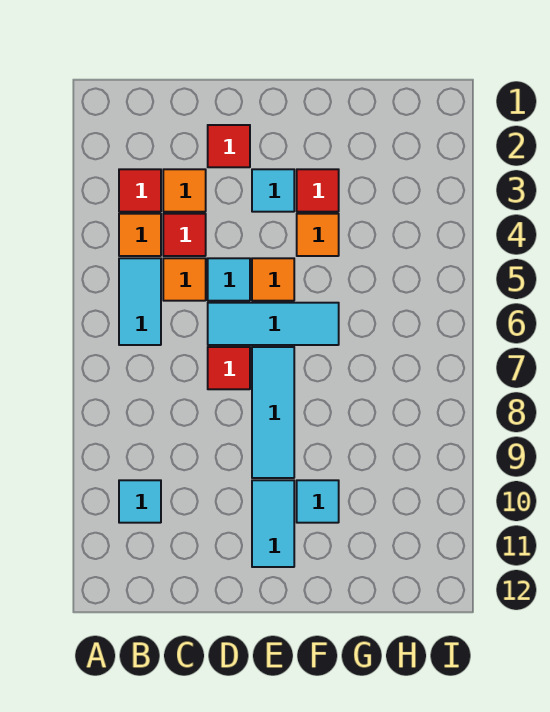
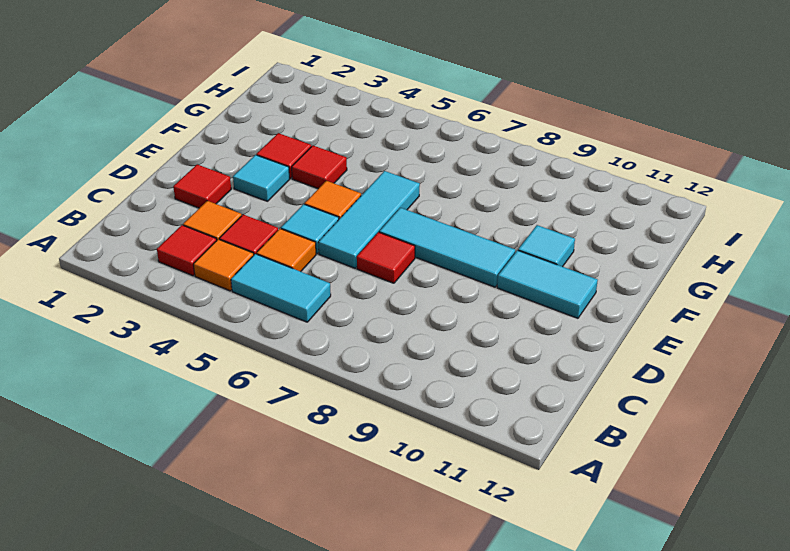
cyan 1x1 tile [119,480,161,523] -> none
orange 1x1 tile [297,214,339,256] -> red 1x1 tile [292,146,347,189]

